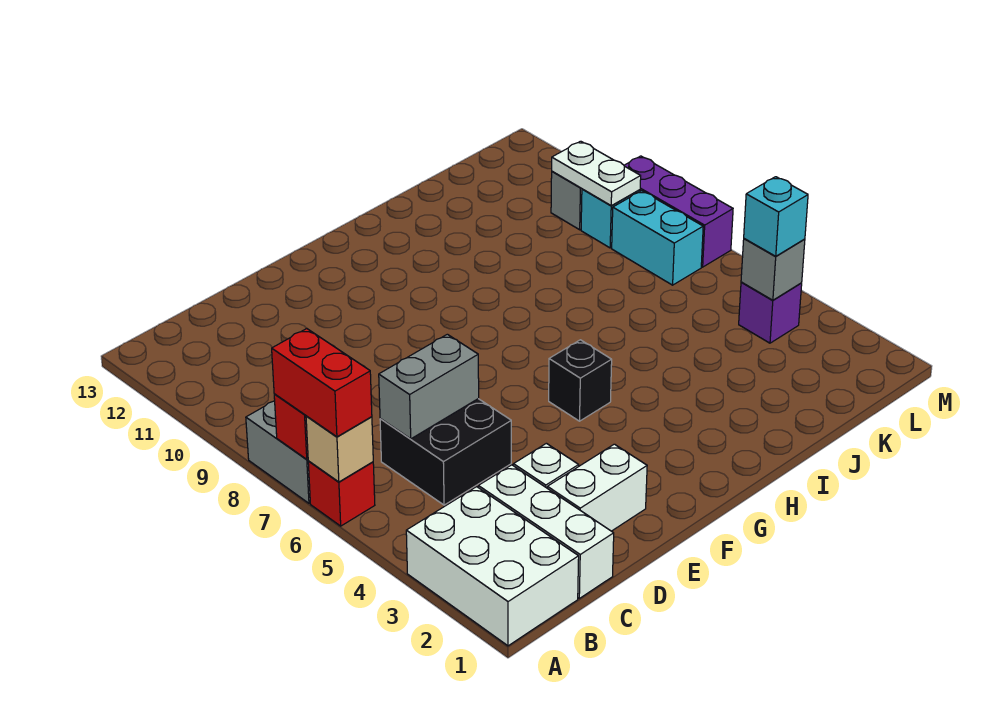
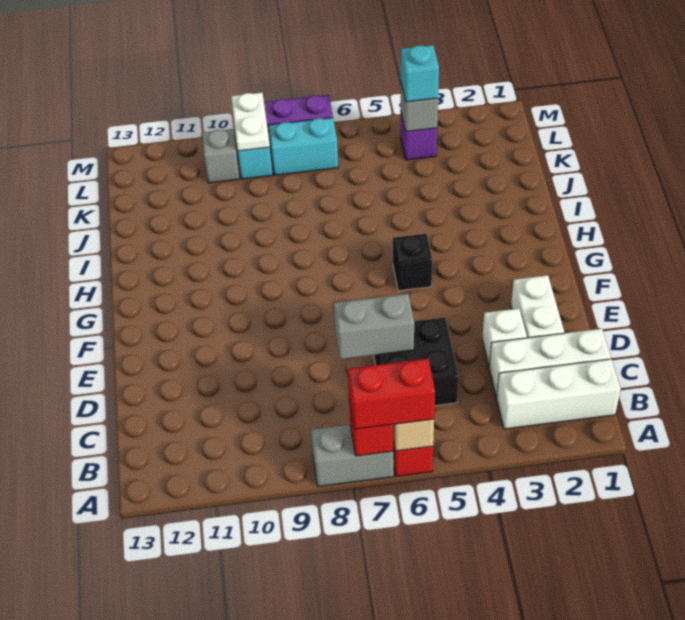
white 2x3 brick [406,487,579,646] -> white 1x3 brick [496,359,621,429]
grey 1x2 brick [379,334,479,439] -> grey 1x2 brick turned to [334,294,414,359]
white 1x2 plate [552,141,641,206] -> white 1x2 plate turned to [231,93,270,151]

